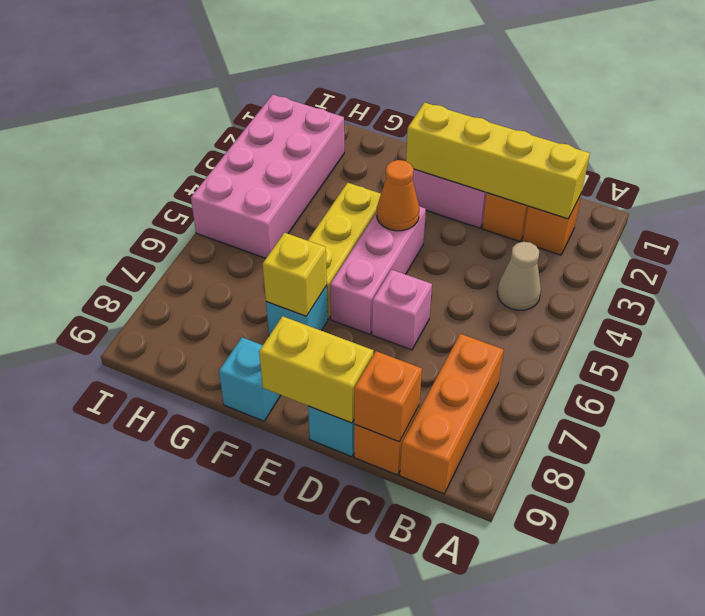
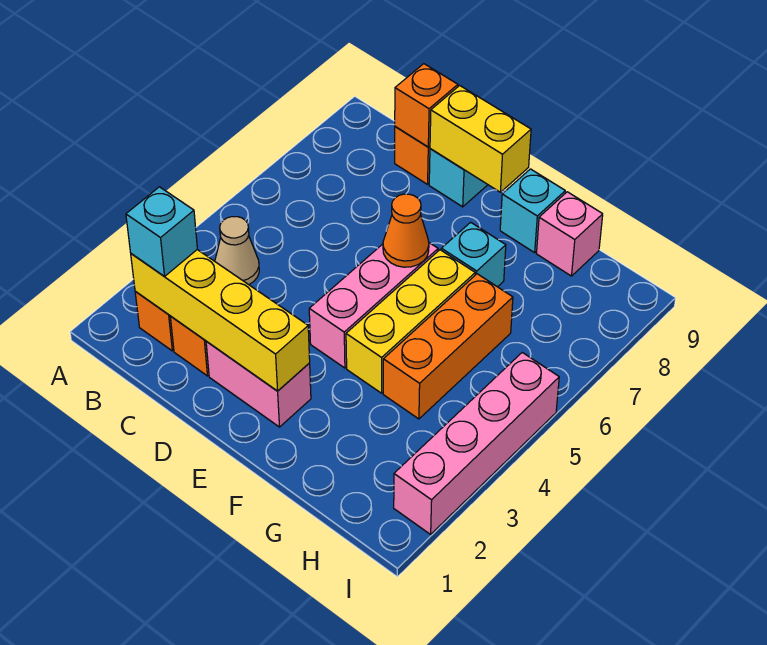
none -> cyan 1x1 brick [126,187,197,276]
orange 1x3 brick [400,334,504,494] -> orange 1x3 brick moved to [383,274,513,419]
pink 1x1 brick [372,270,432,350] -> pink 1x1 brick moved to [536,192,603,276]
orange 1x1 cone [377,160,419,231] -> orange 1x1 cone moved to [383,194,429,267]
yellow 1x1 brick [263,233,327,316] -> none
pink 2x4 brick [191,95,344,258] -> pink 1x4 brick [394,352,559,534]

